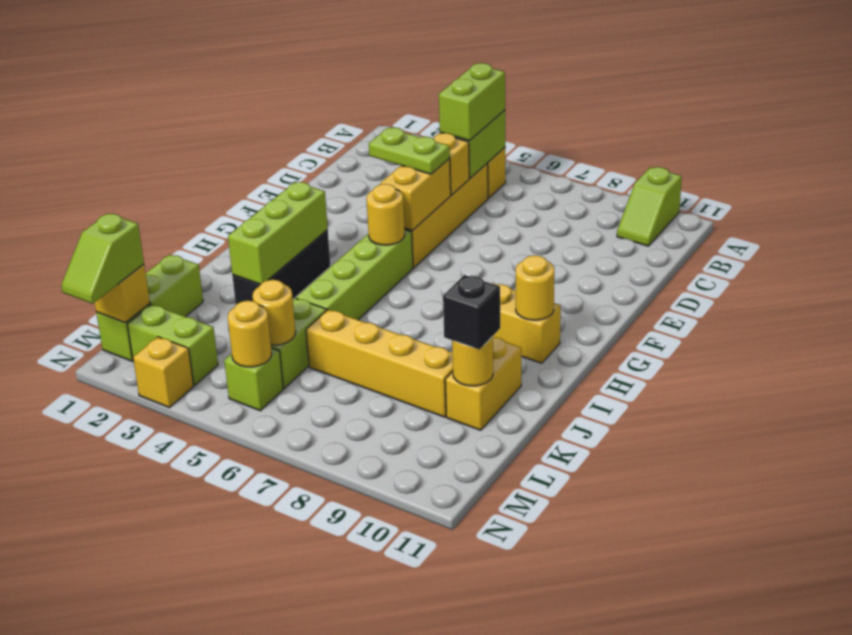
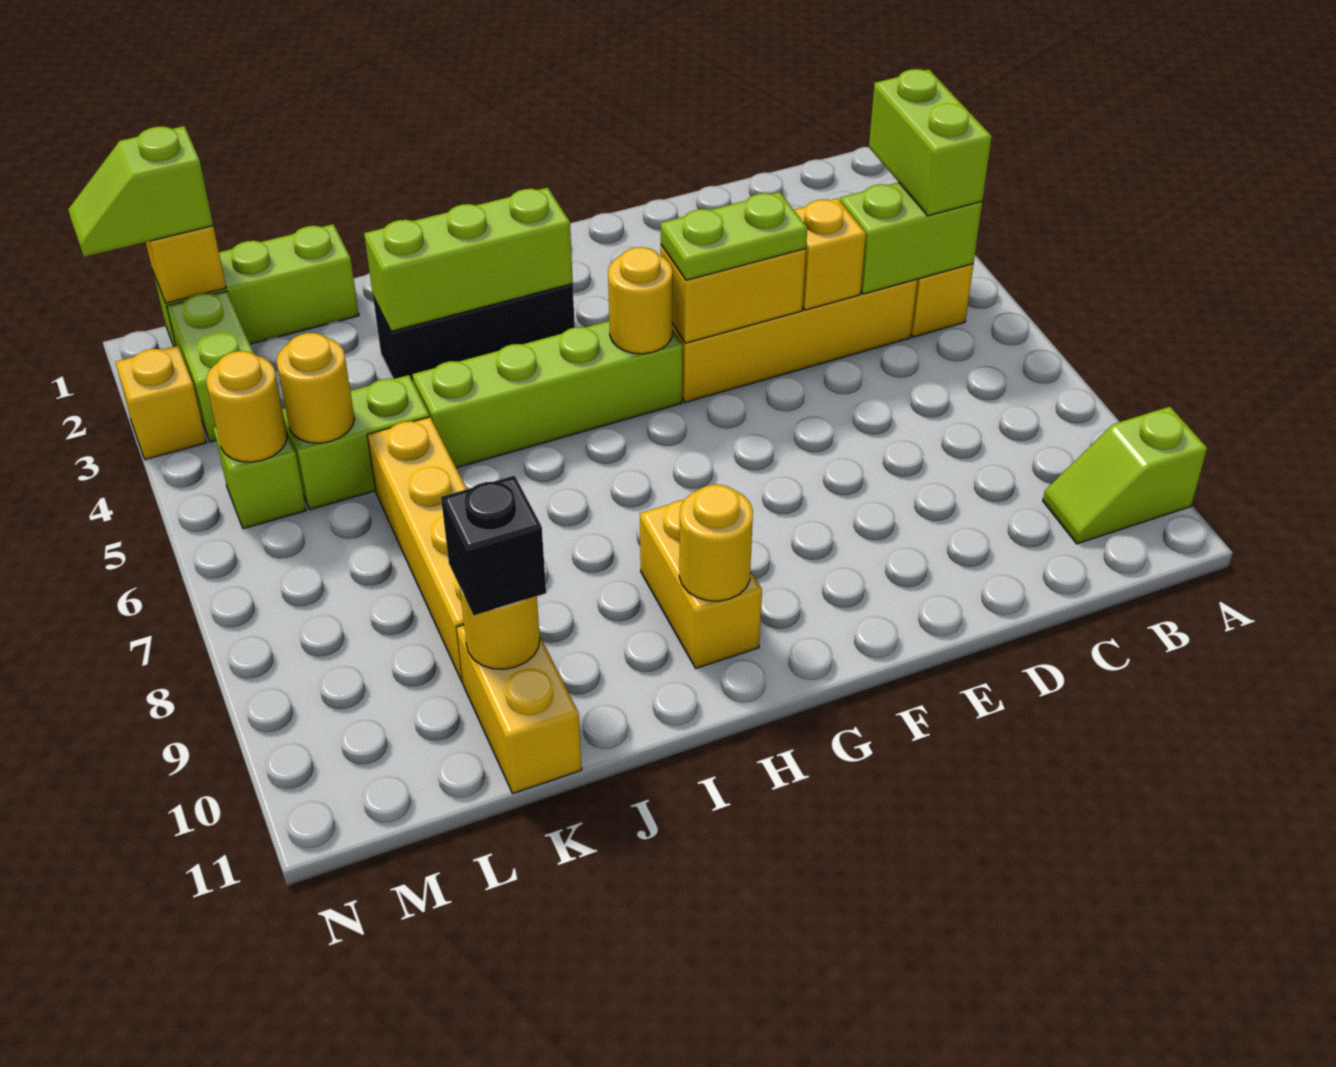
lime 1x2 brick [439,63,505,141] -> lime 1x2 brick turned to [869,69,992,216]
lime 1x2 plate [369,127,450,174] -> lime 1x2 plate turned to [661,192,807,280]
yellow 1x2 brick [445,337,521,430] -> yellow 1x2 brick turned to [457,625,582,793]

